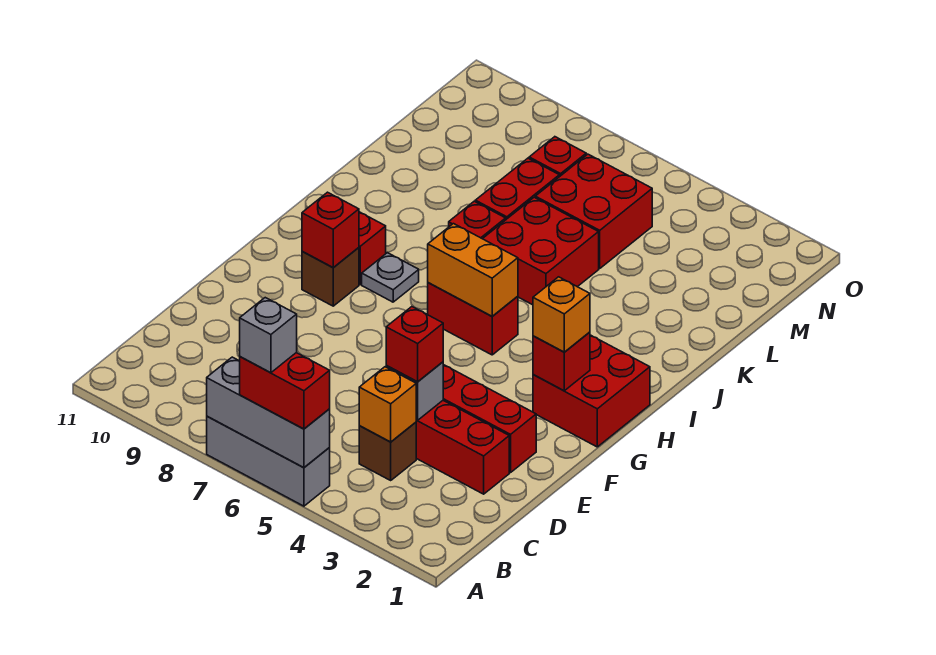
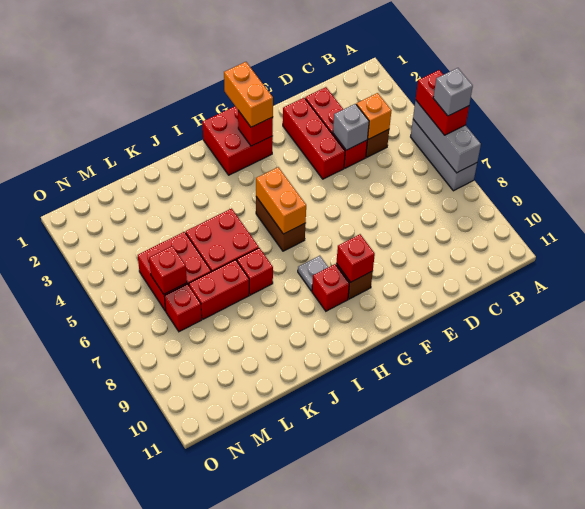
red 1x1 brick [386,307,443,382] -> red 1x1 brick moved to [149,246,187,294]
orange 1x1 brick [533,277,590,352] -> orange 1x2 brick [224,62,273,127]
red 1x2 brick [428,283,518,355] -> brown 1x2 brick [256,197,306,251]

